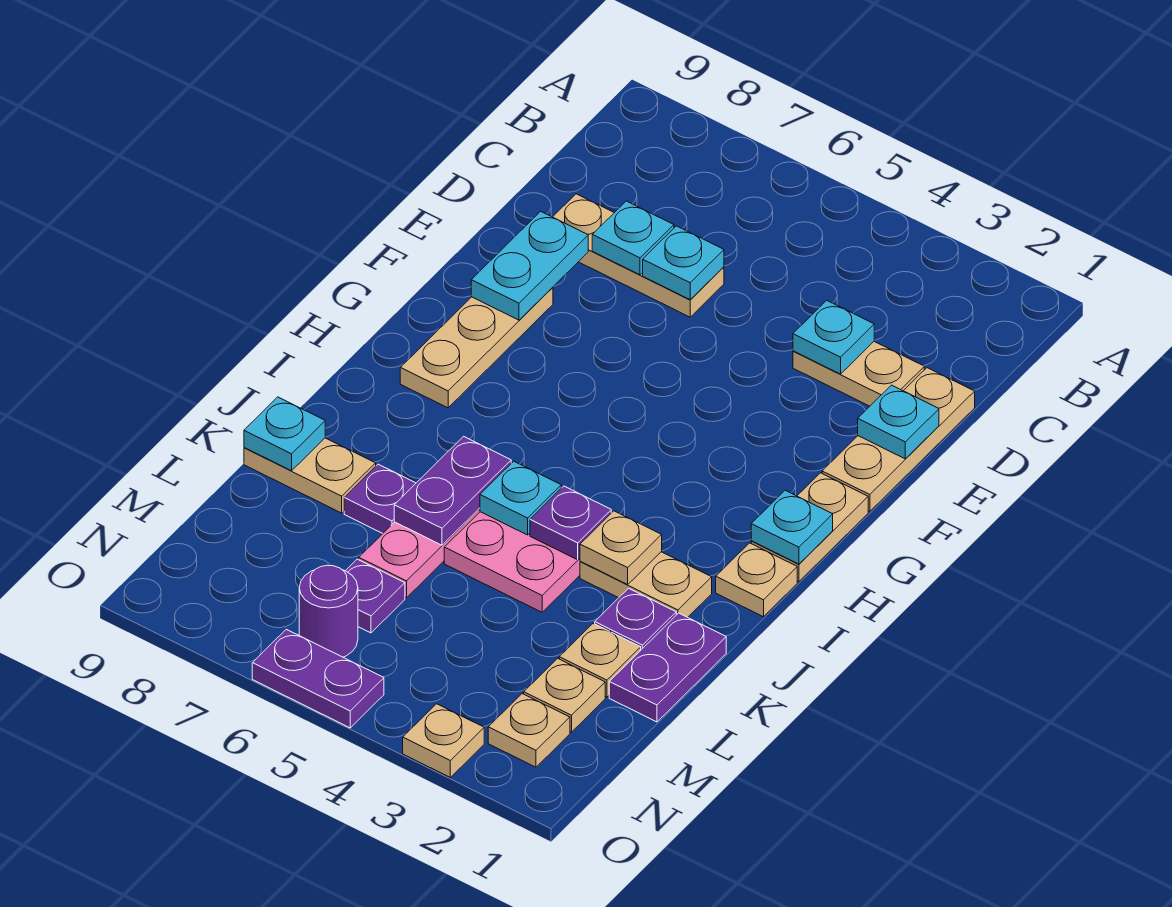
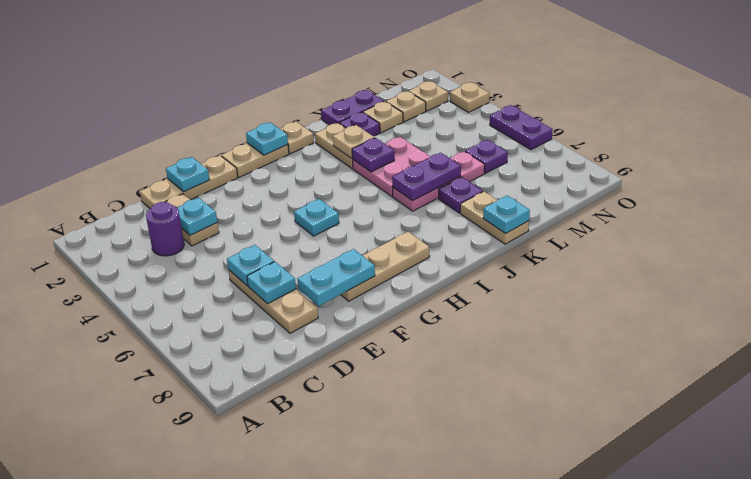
cyan 1x1 plate [480,461,561,535] -> cyan 1x1 plate moved to [294,199,339,236]
purple 1x1 round brick [299,565,358,657] -> purple 1x1 round brick moved to [146,202,184,256]

